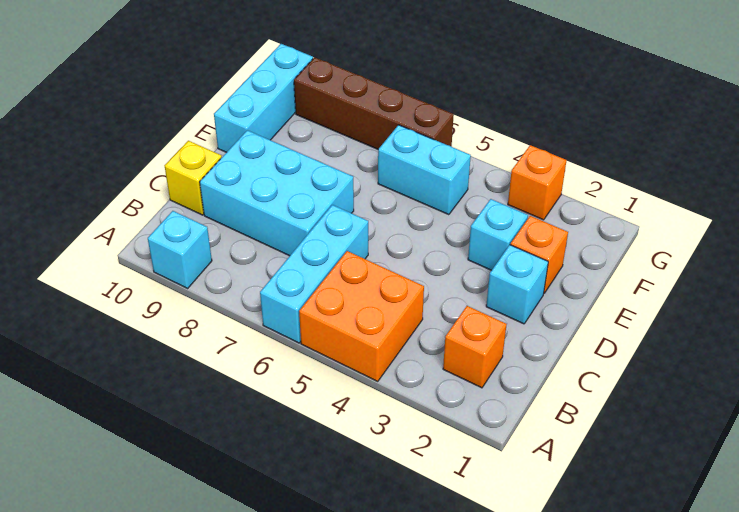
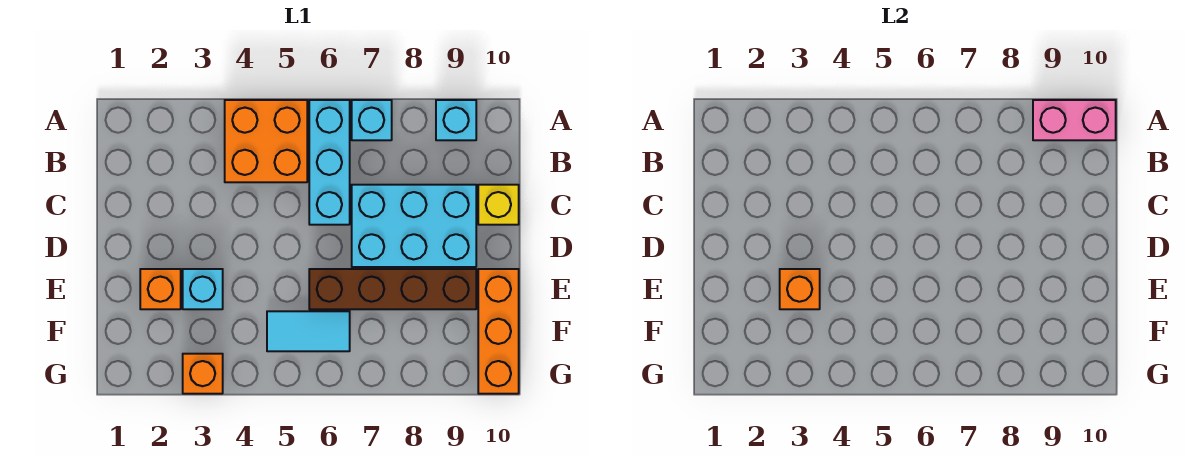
none -> pink 1x2 brick [1033,100,1116,140]
orange 1x1 brick [443,306,507,388] -> orange 1x1 brick moved to [780,269,820,309]
cyan 1x1 brick [486,245,548,324] -> cyan 1x1 brick moved to [352,100,392,140]
cyan 1x3 brick [214,44,313,152] -> orange 1x3 brick [478,269,519,394]
cyan 1x2 brick [378,125,471,215] -> cyan 1x2 tile [267,311,350,351]
brown 1x4 brick [294,57,454,149] -> brown 1x4 brick moved to [309,269,476,309]

